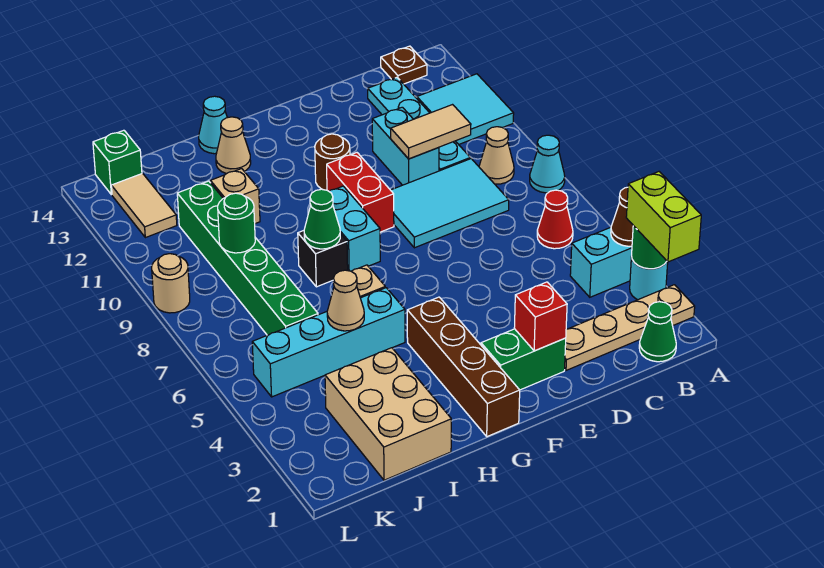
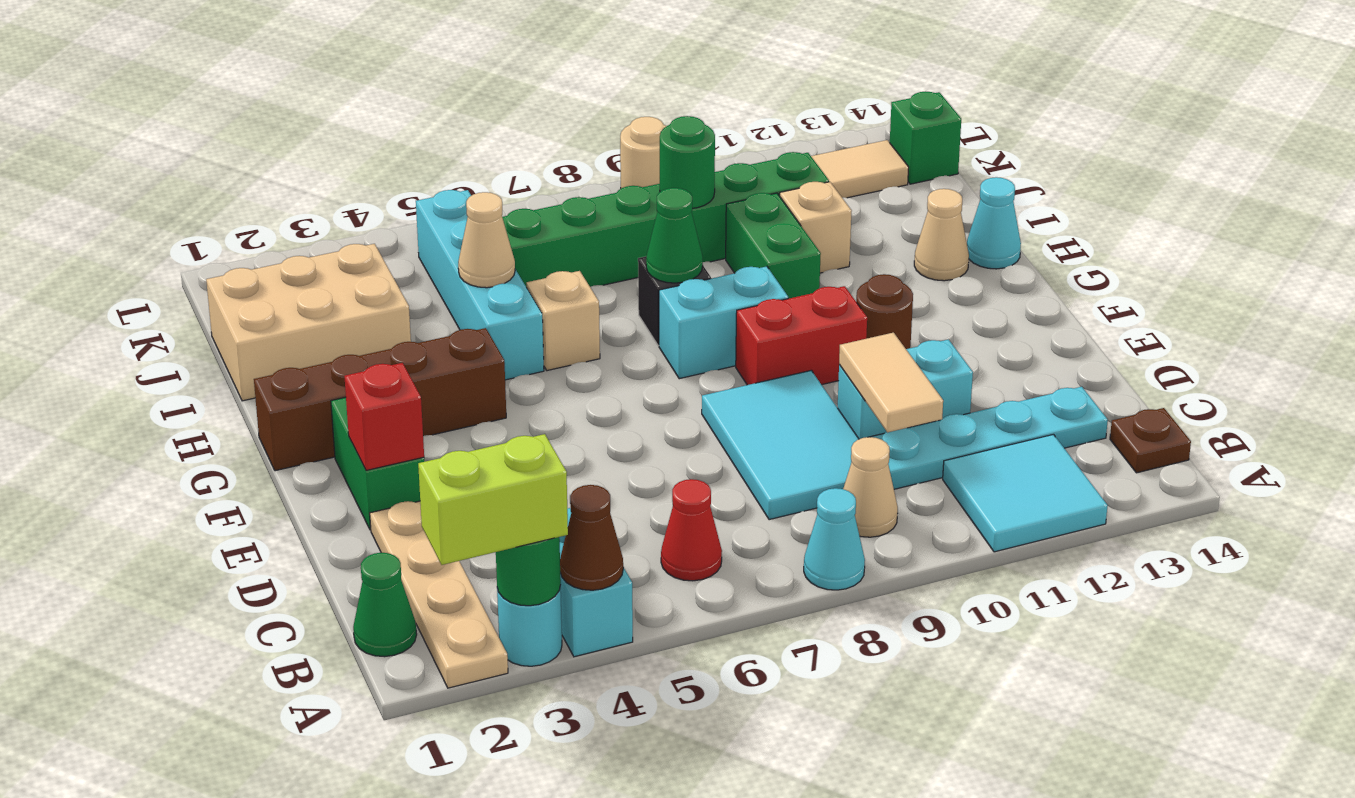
none -> green 1x2 brick [726,193,821,299]

